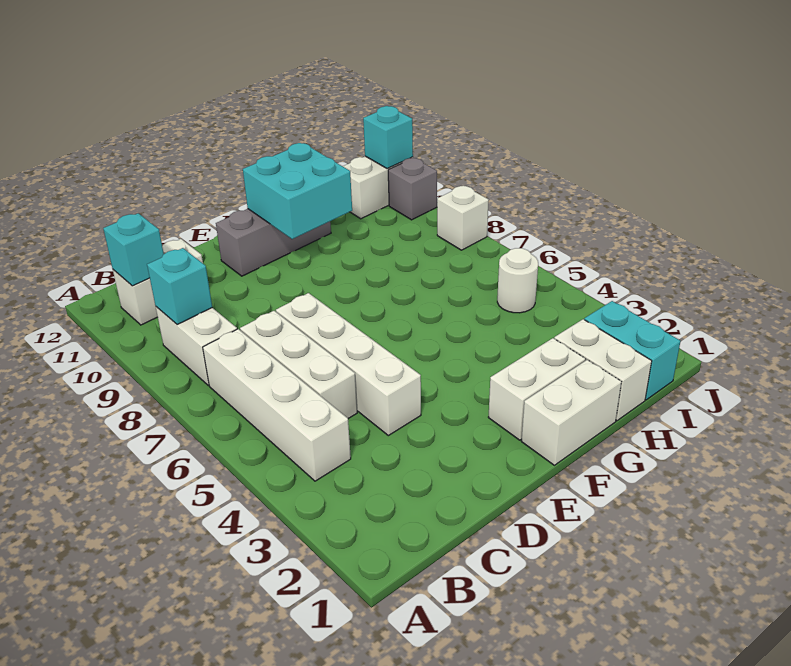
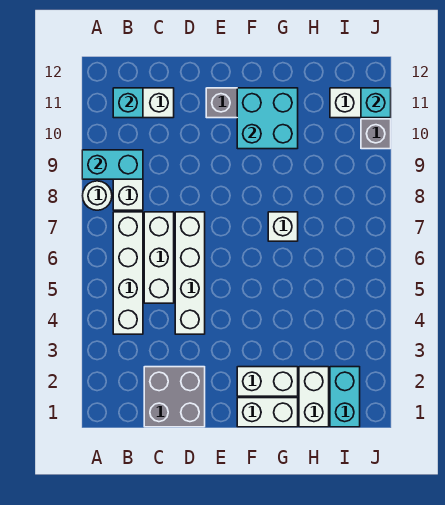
cyan 1x1 brick [147,248,212,324] -> cyan 1x2 brick [82,150,143,179]
none -> grey 2x2 brick [144,367,205,427]
white 1x1 round brick [497,248,538,313] -> white 1x1 round brick moved to [82,181,112,210]
white 1x1 brick [437,186,489,250] -> white 1x1 brick moved to [268,212,298,241]

